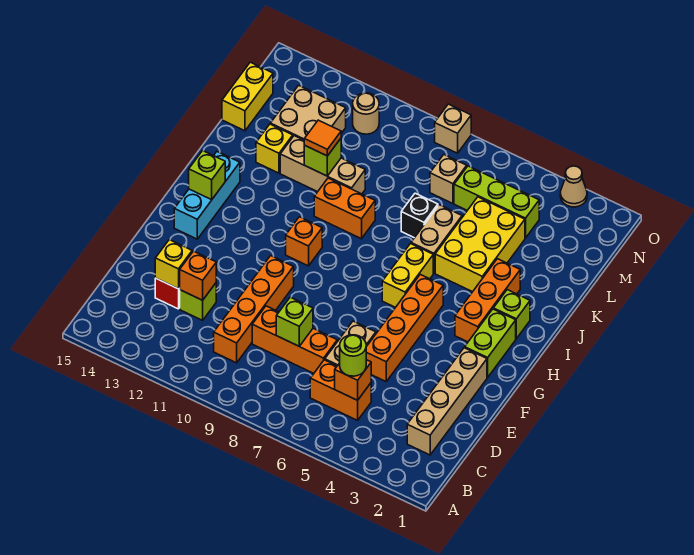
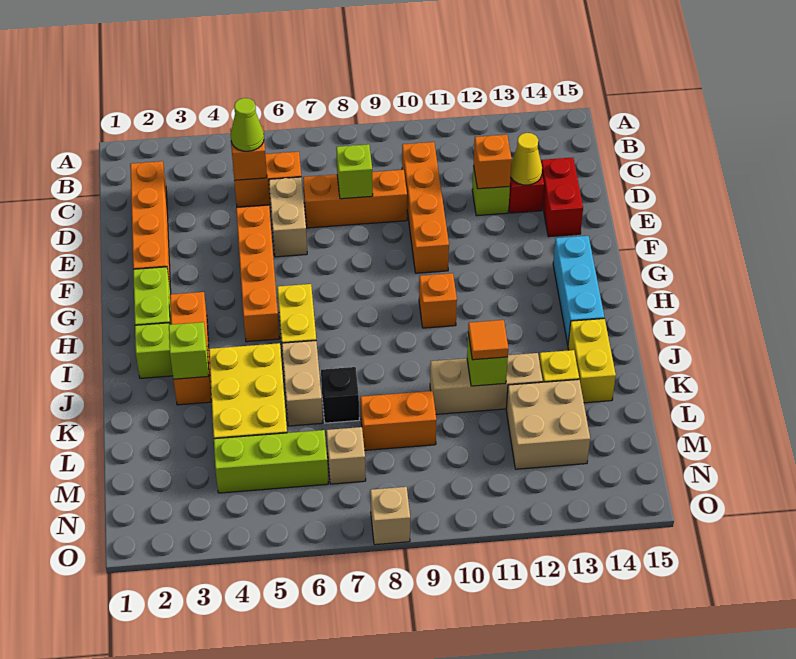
tan 1x4 brick [407,348,487,455] -> orange 1x4 brick [130,161,171,290]
lime 1x1 round brick [340,335,366,376] -> lime 1x1 cone [231,98,264,151]
yellow 1x1 brick [155,240,192,289] -> yellow 1x1 cone [511,133,542,185]
none -> red 1x2 brick [541,158,583,237]
lime 1x1 brick [189,151,225,200] -> lime 1x1 brick moved to [169,322,209,379]
orange 1x2 brick [314,178,375,239] -> orange 1x2 brick moved to [361,391,436,450]
yellow 1x2 brick [222,62,273,131] -> yellow 1x2 brick moved to [568,319,616,403]
tan 1x1 round brick [353,93,379,134] -> none
tan 1x1 cone [560,166,587,207] -> none

